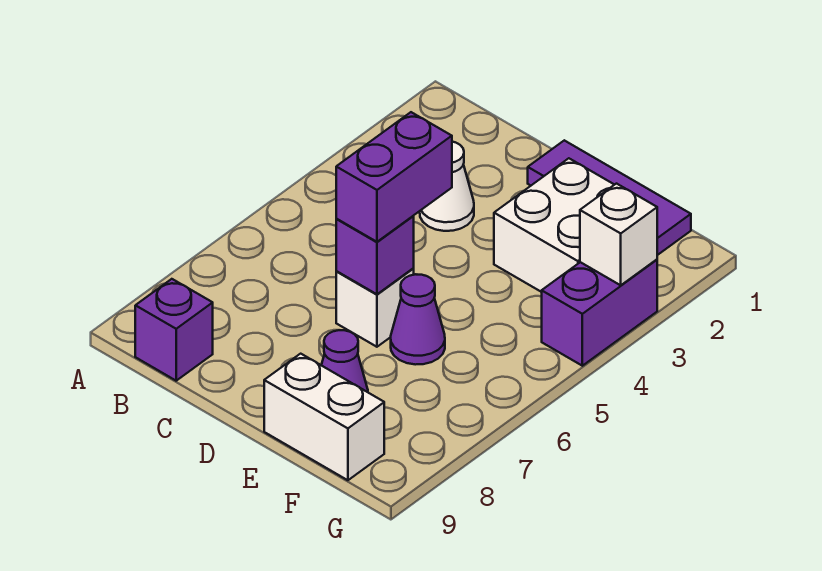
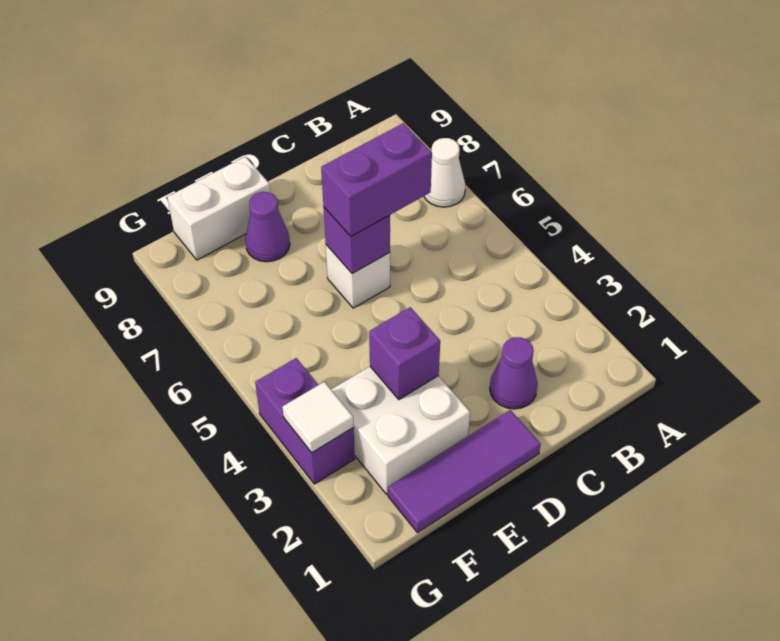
purple 1x1 brick [135,279,213,381] -> purple 1x1 brick moved to [369,307,440,399]
white 1x1 cone [420,142,474,231] -> white 1x1 cone moved to [424,138,465,207]
purple 1x2 brick [336,112,452,242] -> purple 1x2 brick turned to [321,123,432,236]
purple 1x1 cone [391,274,445,365] -> purple 1x1 cone moved to [490,337,538,409]
white 1x1 brick [580,184,657,285] -> white 1x1 tile [282,382,354,453]

